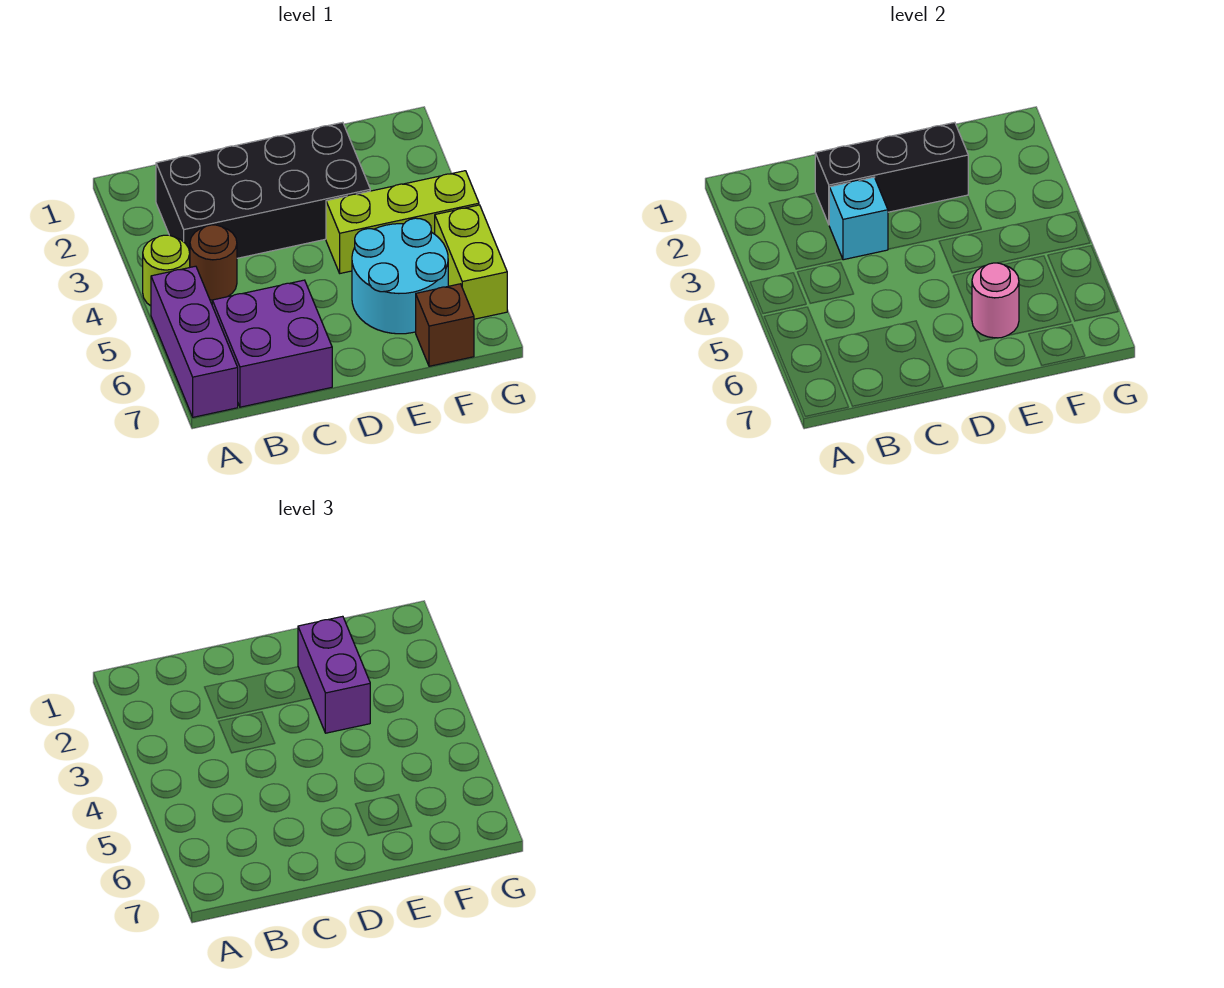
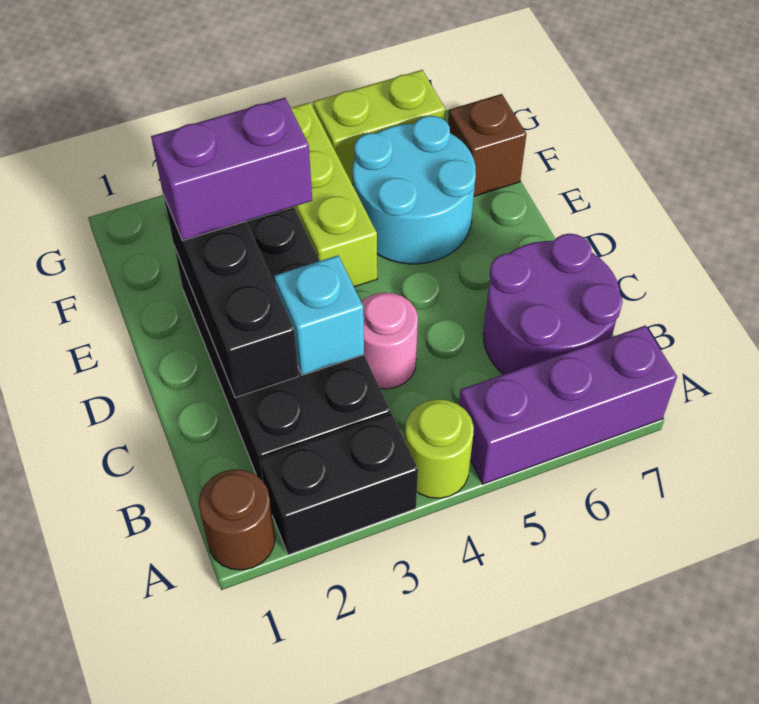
none -> black 1x2 brick [260,413,418,555]
brown 1x1 round brick [190,225,237,300] -> brown 1x1 round brick moved to [198,469,275,570]
purple 2x2 brick [212,280,332,407] -> purple 2x2 round brick [483,234,623,374]
pink 1x1 round brick [972,263,1019,338] -> pink 1x1 round brick moved to [361,292,418,389]

